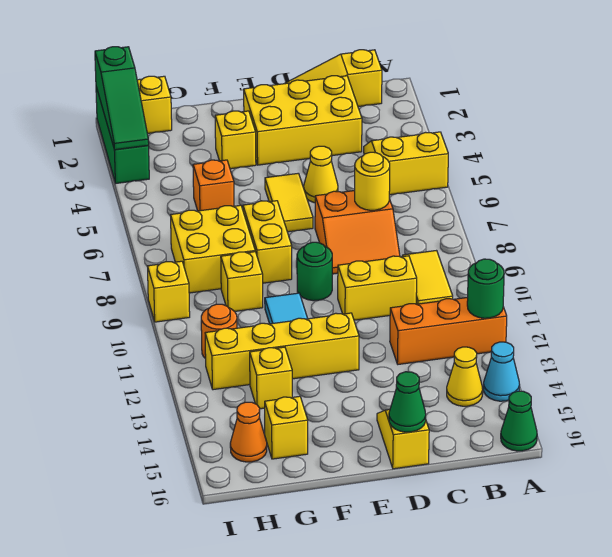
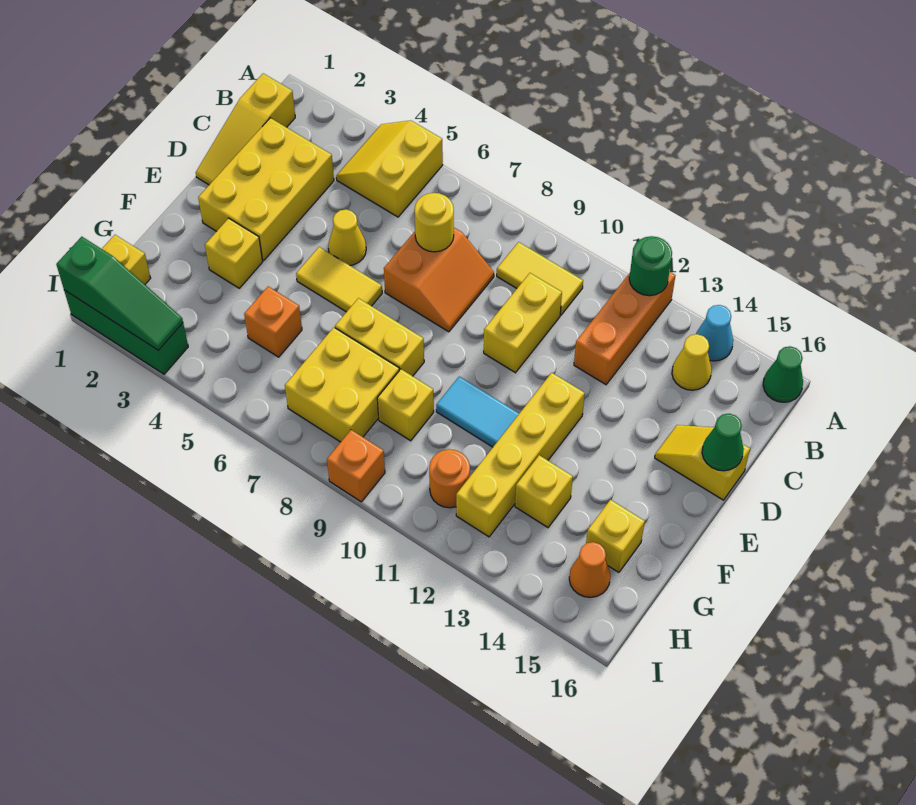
green 1x1 round brick [297,242,332,301] -> none
yellow 1x1 brick [147,261,190,322] -> orange 1x1 brick [327,430,385,502]

